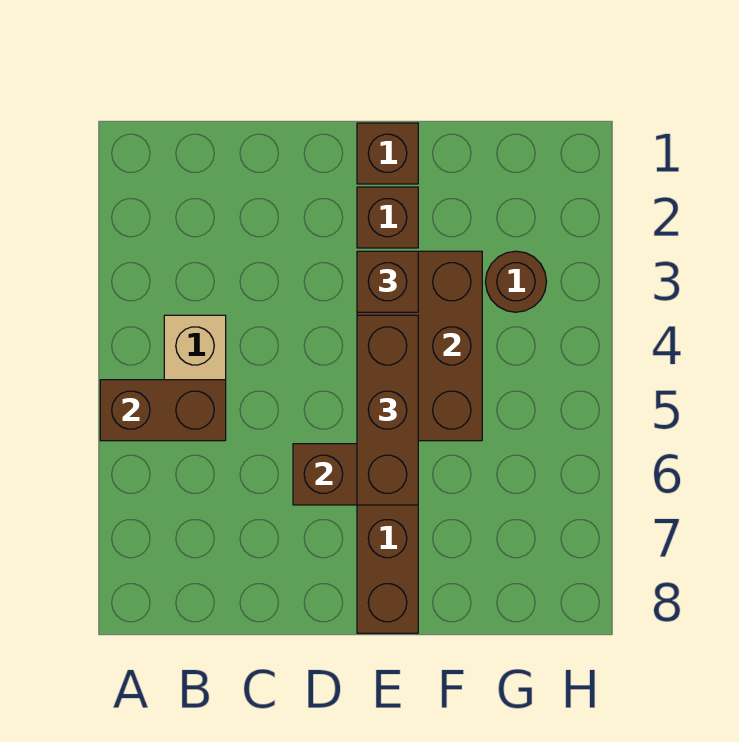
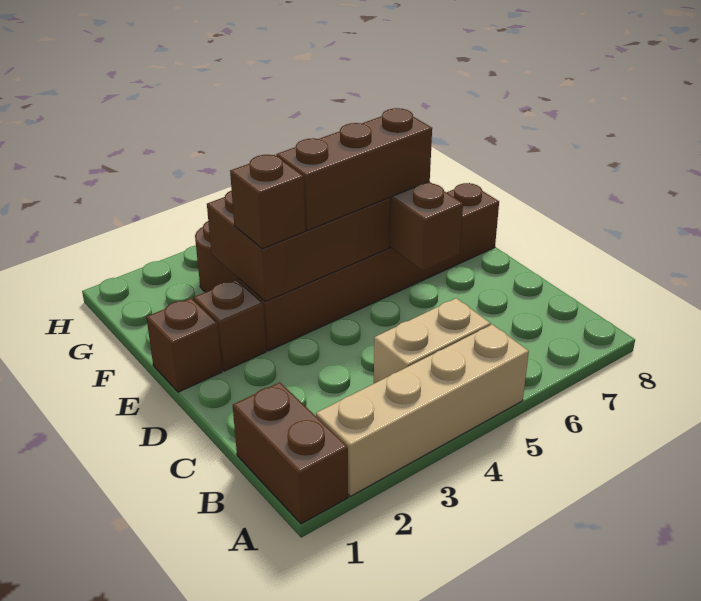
none -> tan 1x4 brick [316,324,529,496]
brown 1x2 brick [100,380,226,441] -> brown 1x2 brick moved to [233,382,348,524]

